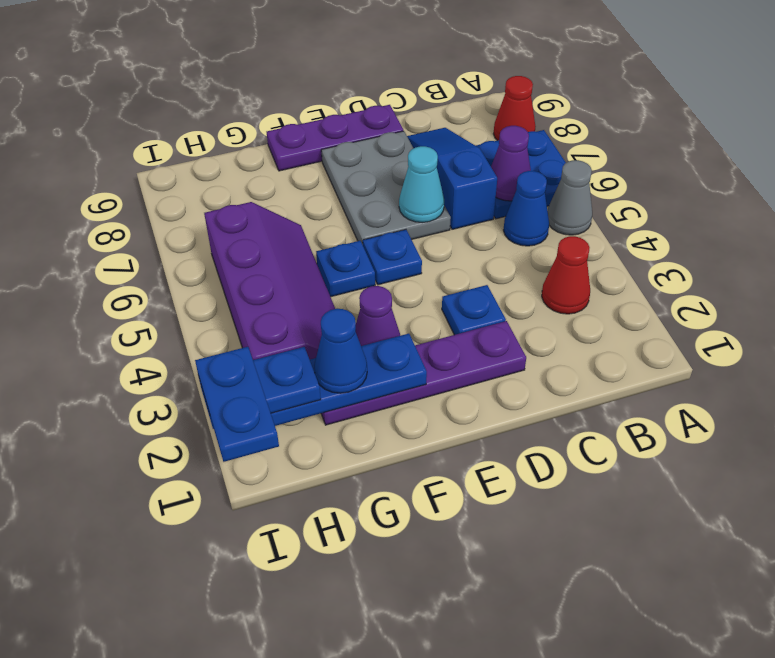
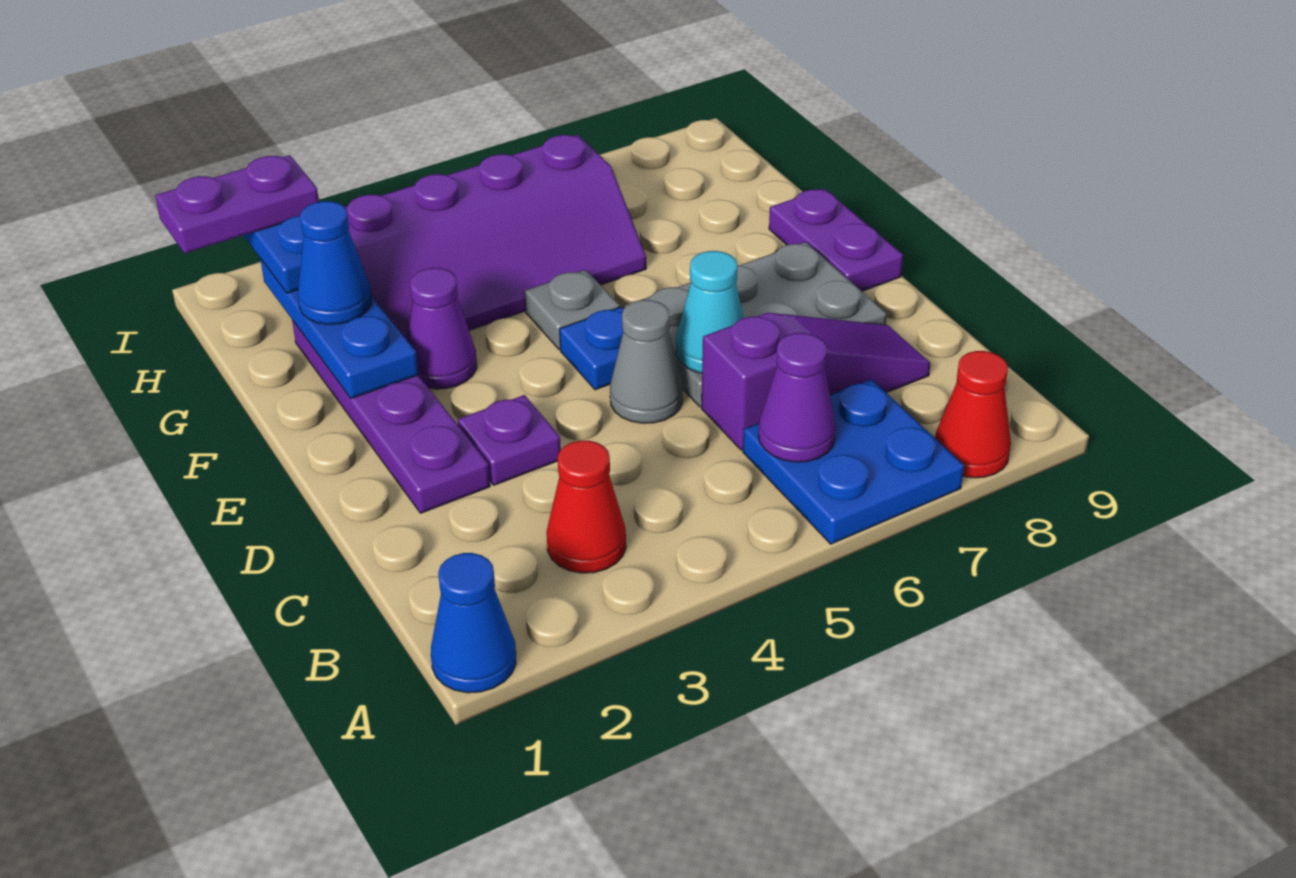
grey 1x1 cone [548,160,592,235] -> grey 1x1 cone moved to [610,300,683,423]
blue 1x1 cone [503,171,549,246] -> blue 1x1 cone moved to [431,553,516,693]
blue 1x3 slope [407,128,497,229] -> purple 1x3 slope [702,313,930,450]
blue 1x1 plate [442,285,506,335] -> purple 1x1 plate [458,395,561,485]
purple 1x3 plate [267,105,403,171] -> purple 1x2 plate [769,189,903,291]
blue 1x1 plate [316,241,375,297] -> grey 1x1 plate [525,270,620,349]
blue 1x2 plate [195,347,279,462] -> purple 1x2 plate [155,155,319,253]

